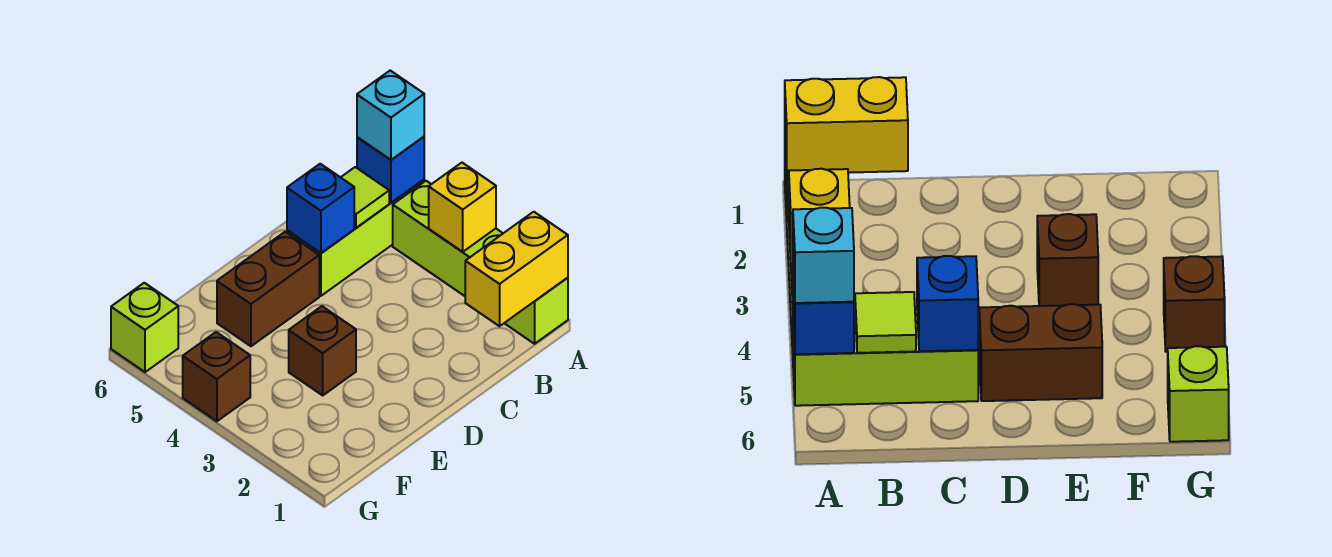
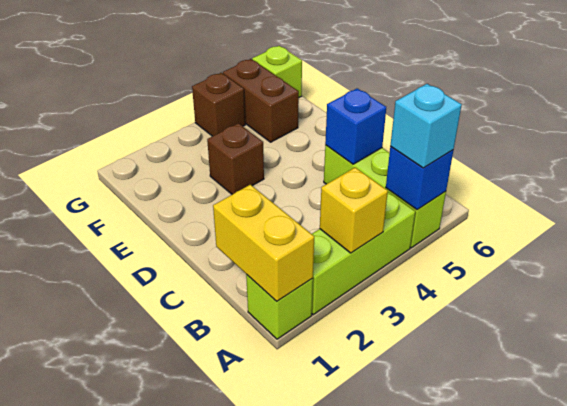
lime 1x1 tile [341,167,389,228] -> none
brown 1x2 brick [217,232,319,346] -> brown 1x2 brick moved to [223,59,299,142]

